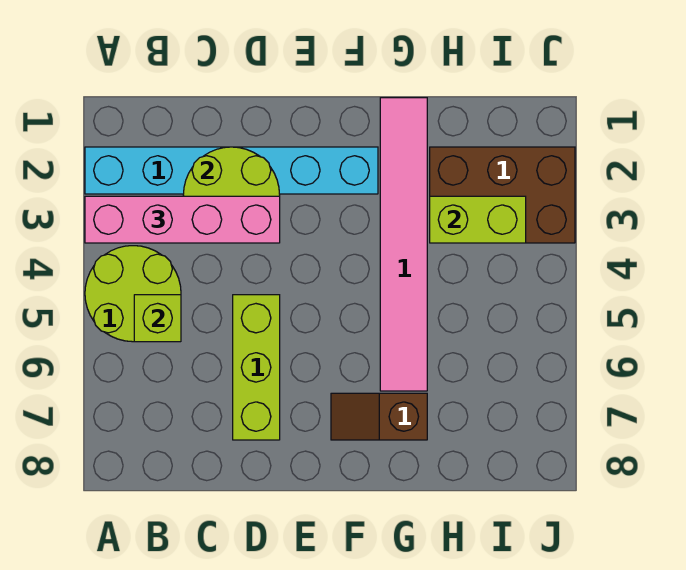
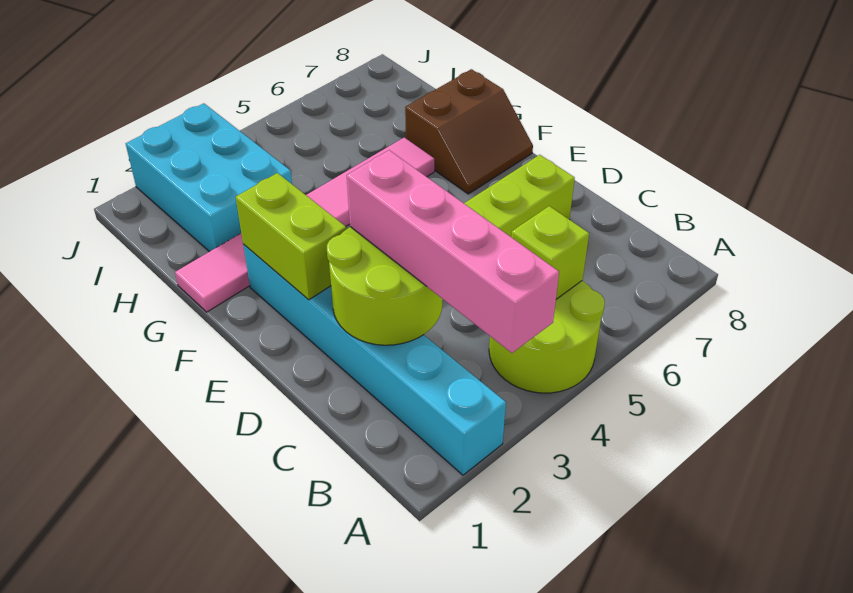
brown 1x2 slope [331,393,427,440] -> brown 2x2 slope [405,69,533,194]
brown 2x3 brick [430,147,575,243] -> cyan 2x3 brick [126,103,292,252]
lime 1x2 brick [430,196,526,243] -> lime 1x2 brick moved to [236,173,346,300]

